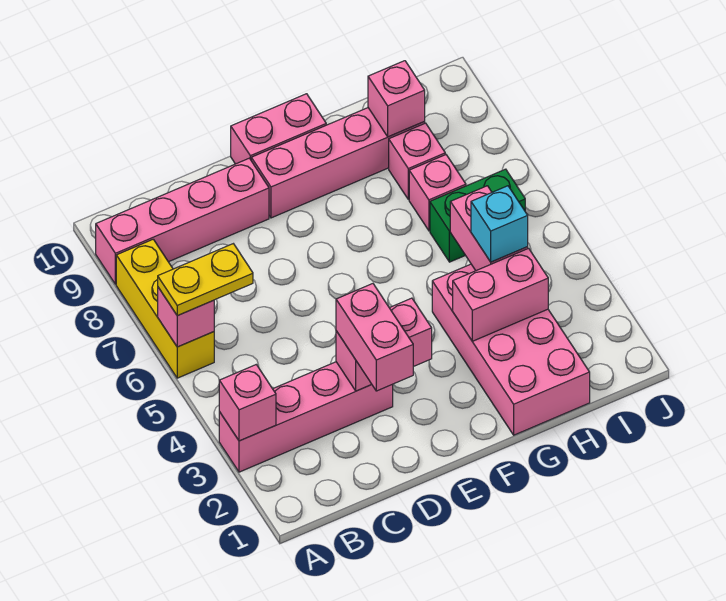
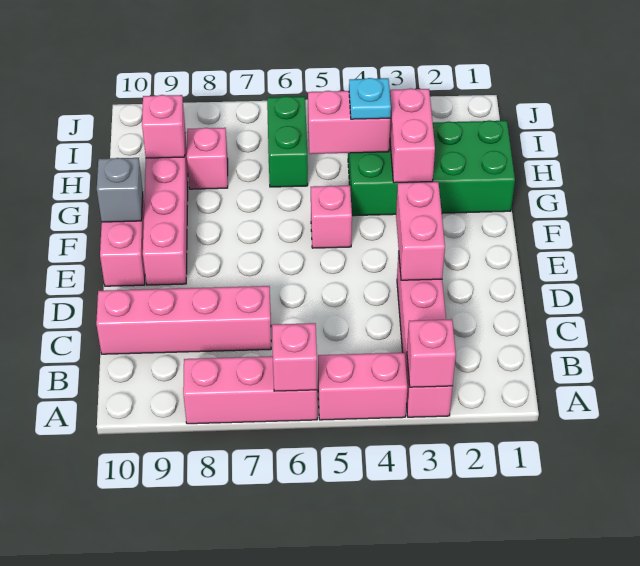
yellow 1x3 brick [116,239,214,378] -> pink 1x3 brick [183,356,317,424]
yellow 1x2 plate [158,244,253,316] -> none
pink 1x4 brick [96,158,269,284] -> pink 1x4 brick turned to [96,286,271,354]
pink 1x2 brick [336,284,413,391] -> pink 1x2 brick moved to [318,353,407,420]
none -> grey 1x1 brick [97,158,143,222]
pink 2x4 brick [432,264,590,435] -> green 2x4 brick [348,120,515,216]
cyan 1x1 brick [471,186,528,262] -> cyan 1x1 plate [349,78,391,119]
pink 1x1 brick [409,155,466,231] -> pink 1x1 brick moved to [311,186,352,248]

